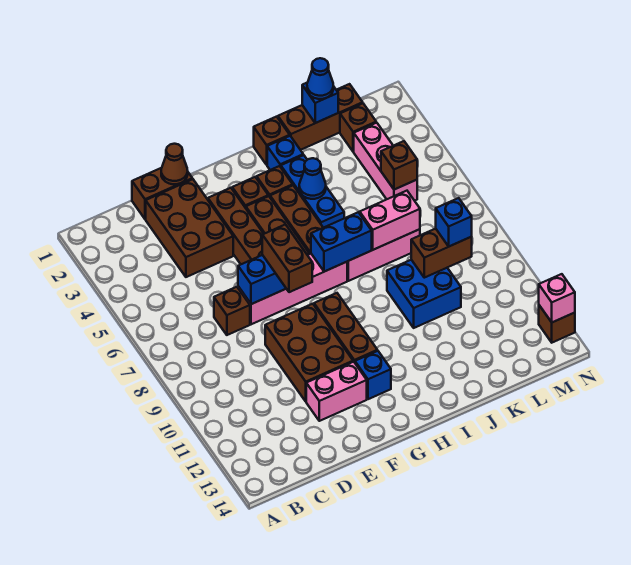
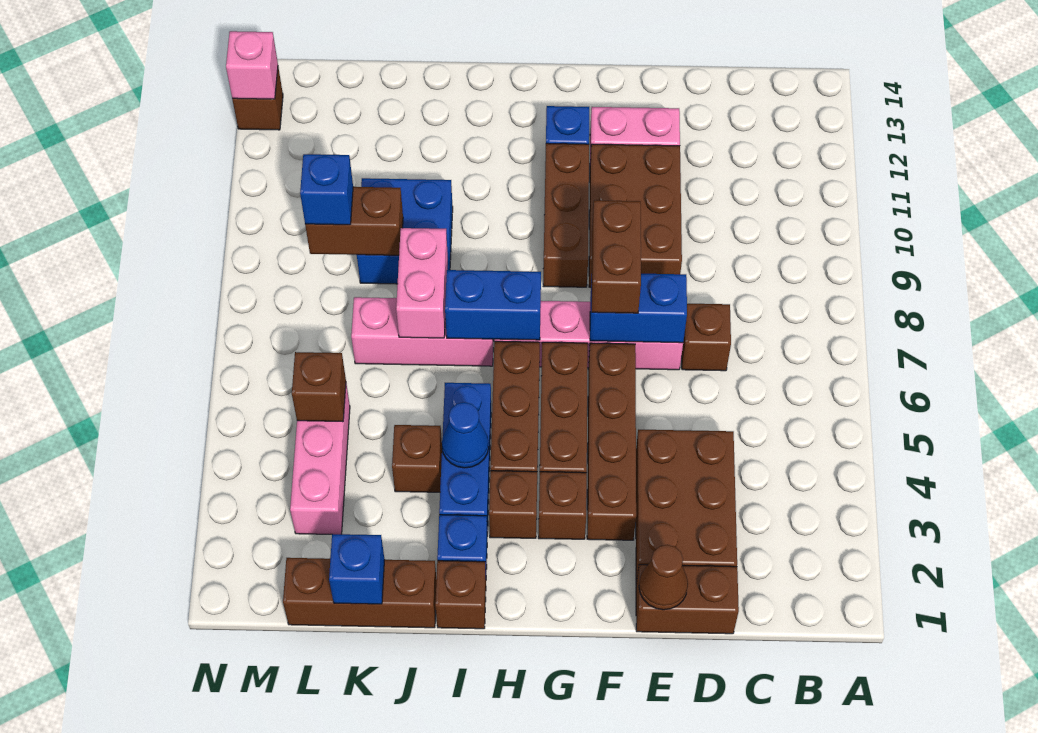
pink 1x2 brick [360,191,420,250] -> pink 1x2 brick turned to [396,228,448,338]
blue 1x1 cone [307,58,333,99] -> none
brown 1x1 brick [340,104,376,152] -> brown 1x1 brick moved to [392,425,442,492]

